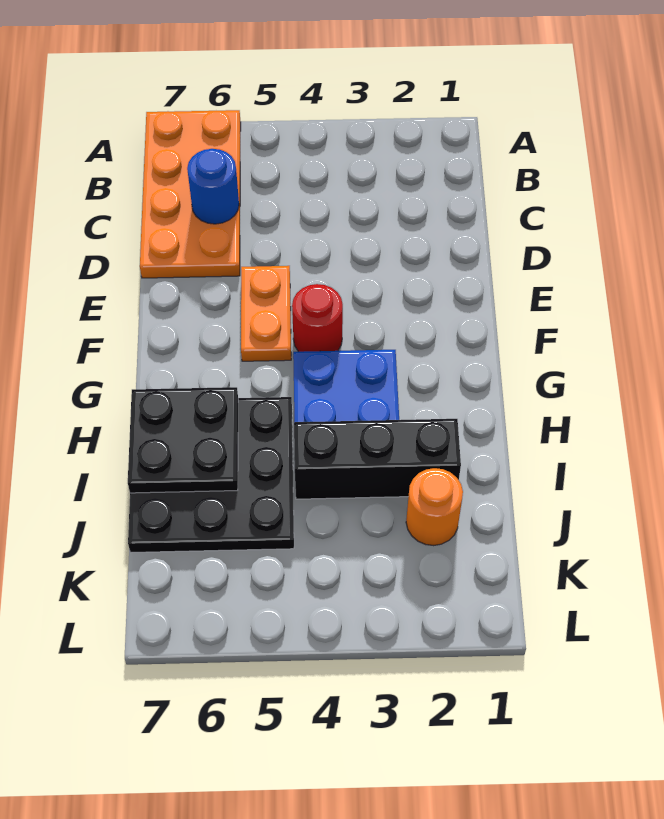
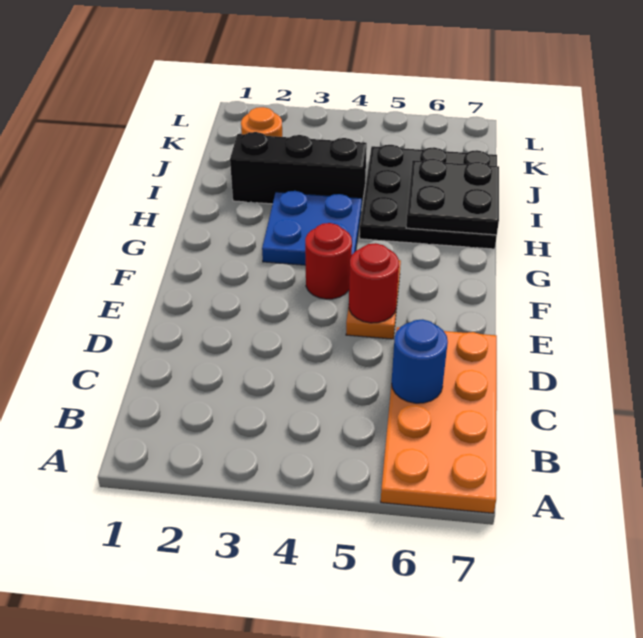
none -> red 1x1 round brick [349,243,399,323]

